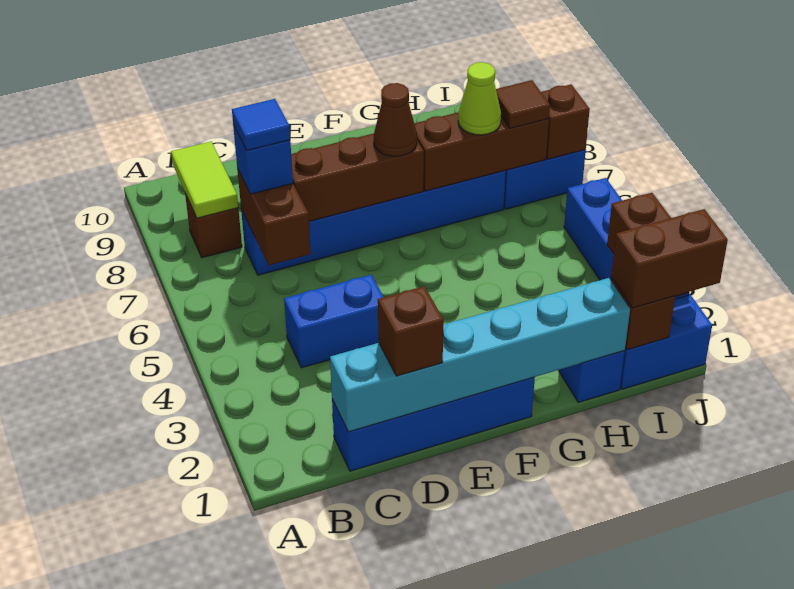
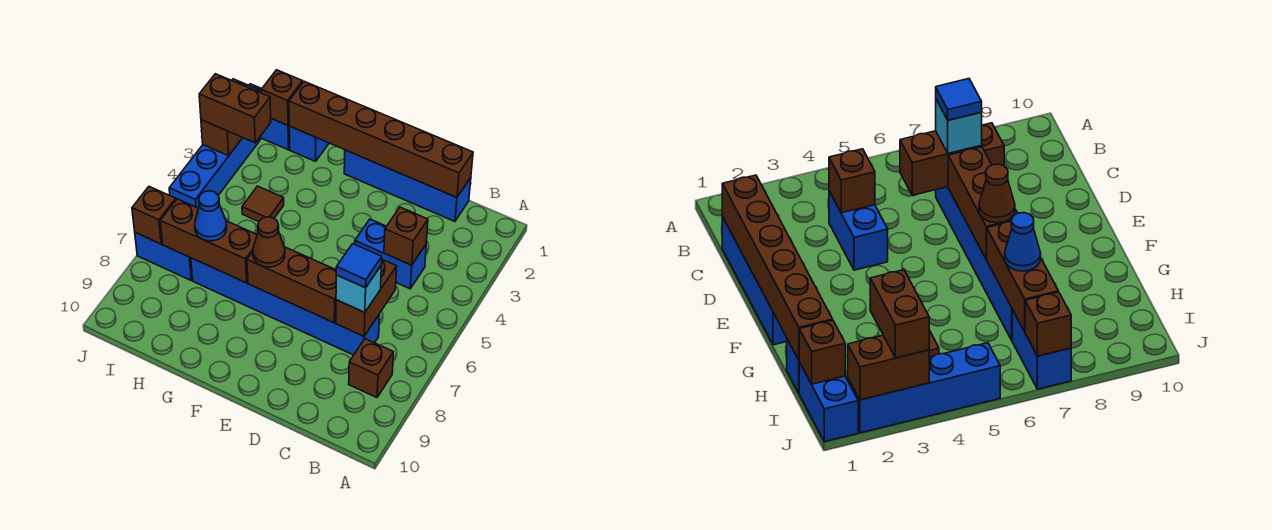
lime 1x2 tile [171,142,238,218] -> none
cyan 1x6 brick [330,278,630,432] -> brown 1x6 brick [289,81,473,197]
blue 1x1 brick [233,125,293,194] -> cyan 1x1 brick [336,266,381,312]
brown 1x1 brick [378,286,443,376] -> brown 1x1 brick moved to [384,207,428,265]
lime 1x1 cone [458,62,501,135] -> blue 1x1 cone [195,191,227,241]
brown 1x2 brick [611,209,728,308] -> brown 1x2 brick moved to [199,74,271,143]
brown 1x1 tile [496,80,550,128] -> brown 1x1 tile moved to [242,186,284,222]

